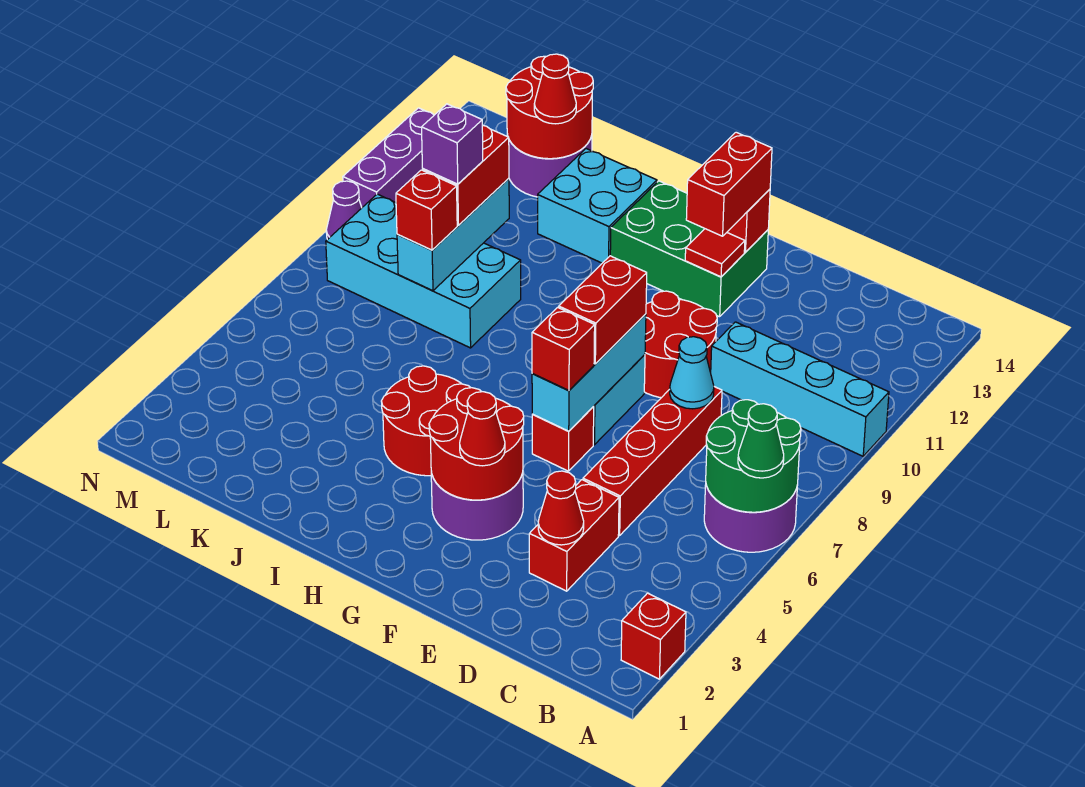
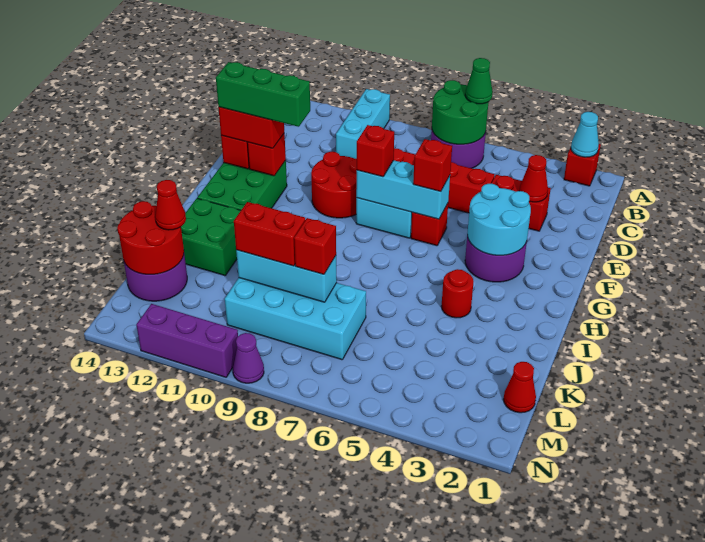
cyan 1x4 brick [711,322,889,456] -> cyan 1x3 brick [336,89,390,159]
cyan 1x1 cone [670,337,714,409] -> cyan 1x1 cone moved to [571,112,599,157]
red 2x2 round brick [429,388,524,500] -> cyan 2x2 round brick [467,184,531,255]
red 1x1 cone [460,392,505,466] -> red 1x1 cone moved to [503,362,536,413]
red 1x2 brick [559,256,647,364] -> red 1x1 brick [357,125,394,177]
none -> green 1x3 brick [216,62,310,127]
red 1x1 tile [685,229,745,277] -> red 1x1 brick [247,133,286,176]
red 2x2 round brick [381,366,471,476] -> red 1x1 round brick [441,269,474,318]
cyan 2x2 brick [538,149,657,263] -> green 2x2 brick [181,198,241,276]
cyan 2x4 brick [326,194,521,348] -> cyan 2x4 brick turned to [225,278,366,360]
purple 1x1 brick [422,104,483,184] -> none

